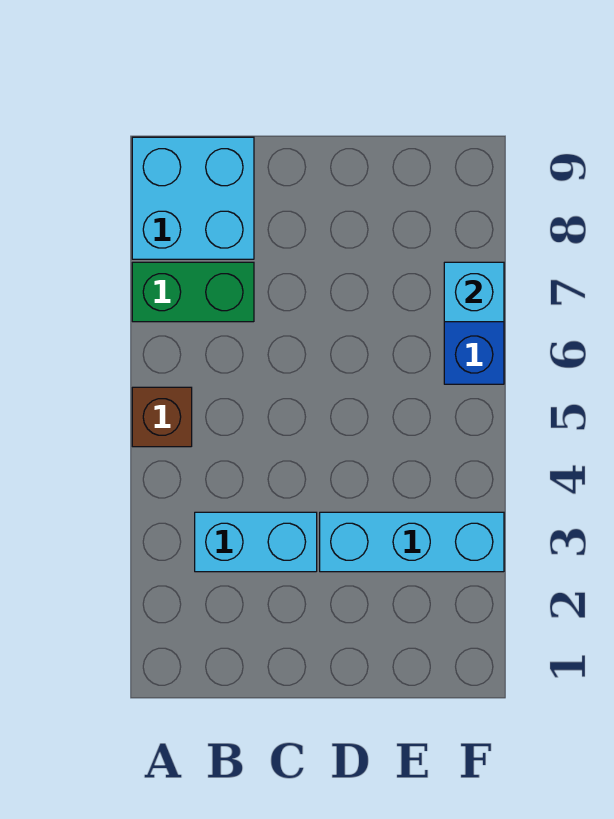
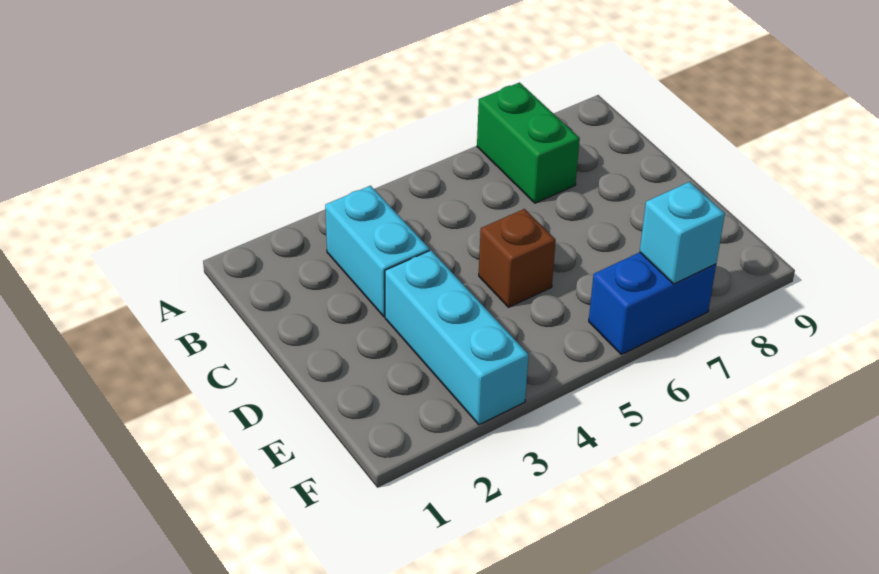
brown 1x1 brick [132,387,192,447] -> brown 1x1 brick moved to [479,209,556,307]
cyan 2x2 brick [132,137,254,259] -> none

